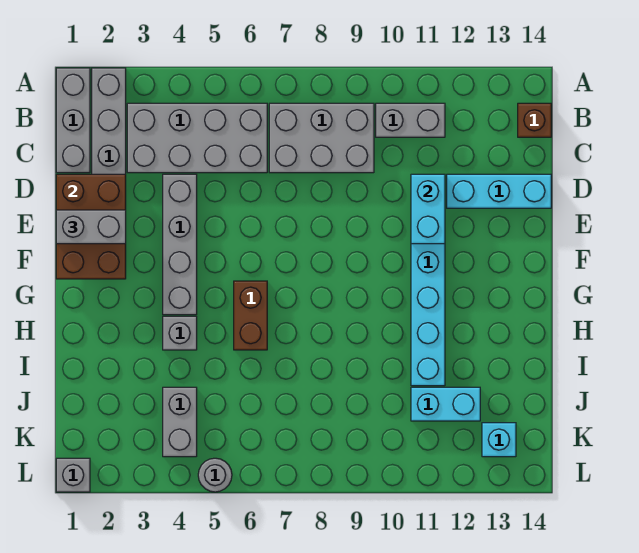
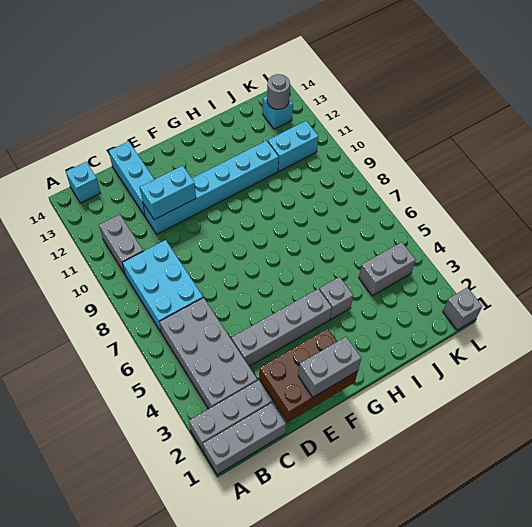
grey 2x3 brick [269,103,374,173] -> cyan 2x3 brick [122,240,203,333]
brown 1x1 brick [518,103,551,137] -> cyan 1x1 brick [66,162,100,203]
grey 1x2 brick [56,210,126,244] -> grey 1x2 brick turned to [298,337,361,397]
brown 1x2 brick [234,281,267,350] -> none
cyan 1x2 brick [411,387,480,421] -> cyan 1x2 brick turned to [268,121,319,171]
grey 1x1 round brick [198,458,232,492] -> grey 1x1 round brick moved to [267,74,290,109]

